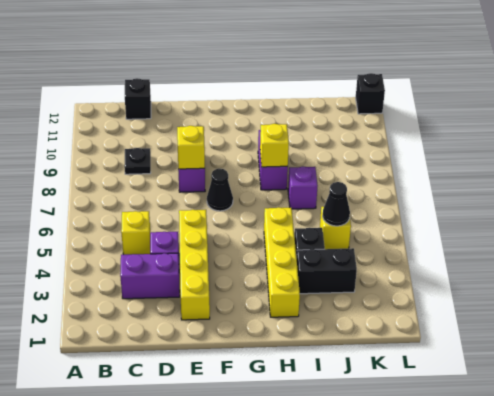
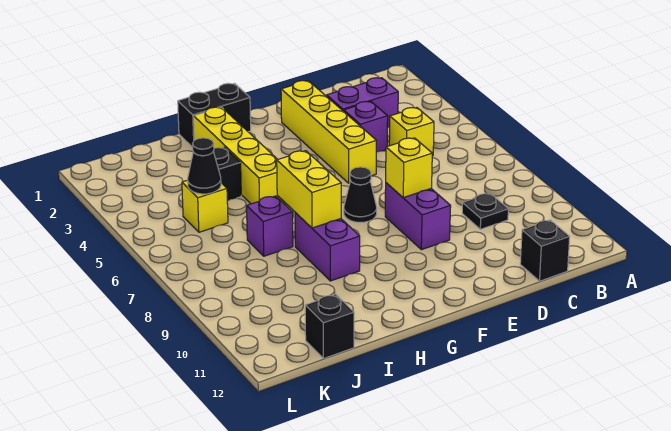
yellow 1x1 brick [260,124,289,167] -> yellow 1x2 brick [277,151,341,228]
black 1x2 brick [296,248,357,294] -> black 1x2 brick moved to [178,83,251,147]
black 1x1 brick [356,73,385,114] -> black 1x1 brick moved to [305,294,354,359]

